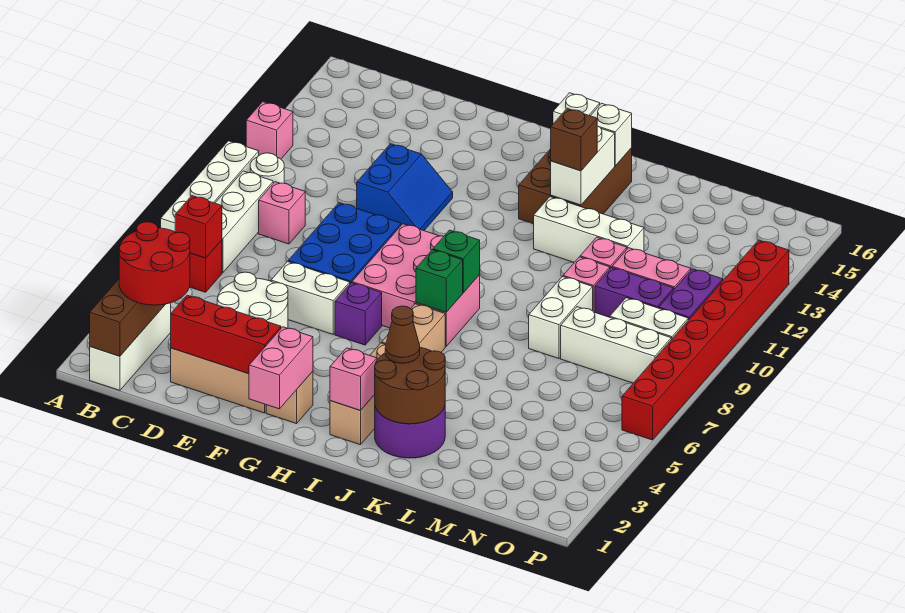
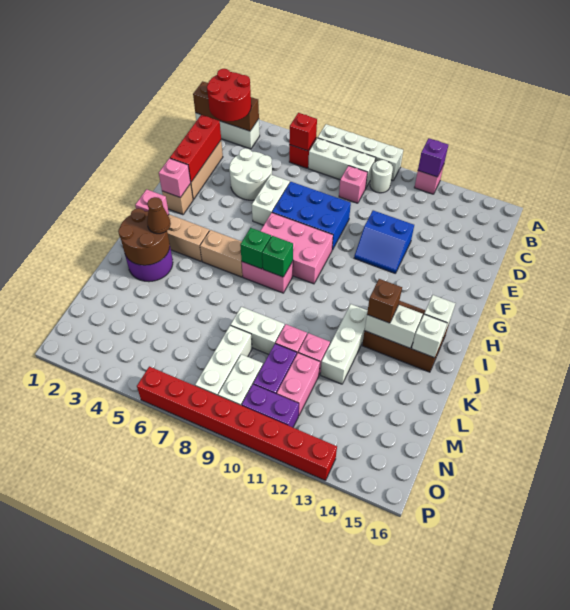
pink 1x2 brick [249,327,313,409] -> pink 1x1 brick [159,158,191,198]
purple 1x1 brick [335,283,382,345] -> purple 1x1 brick moved to [418,138,448,177]

